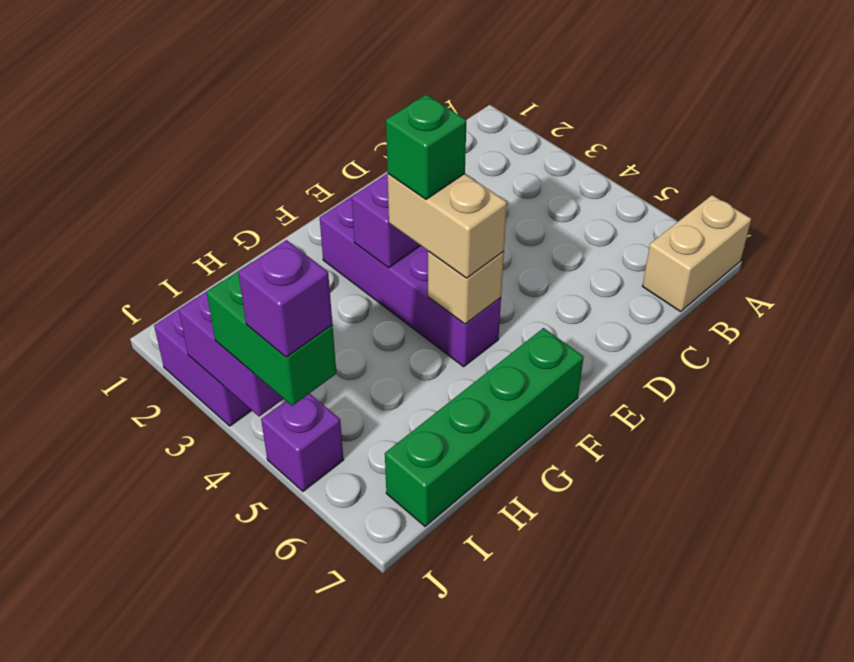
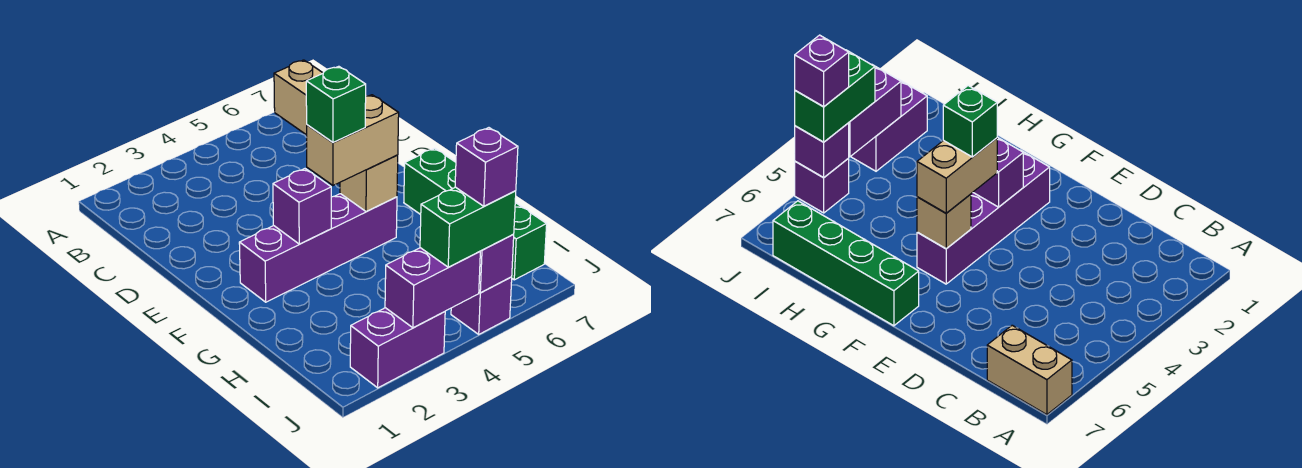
none -> purple 1x1 brick [479,235,514,293]

